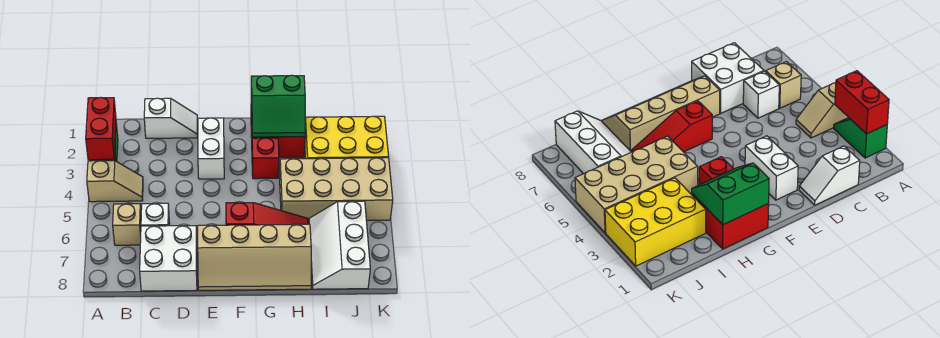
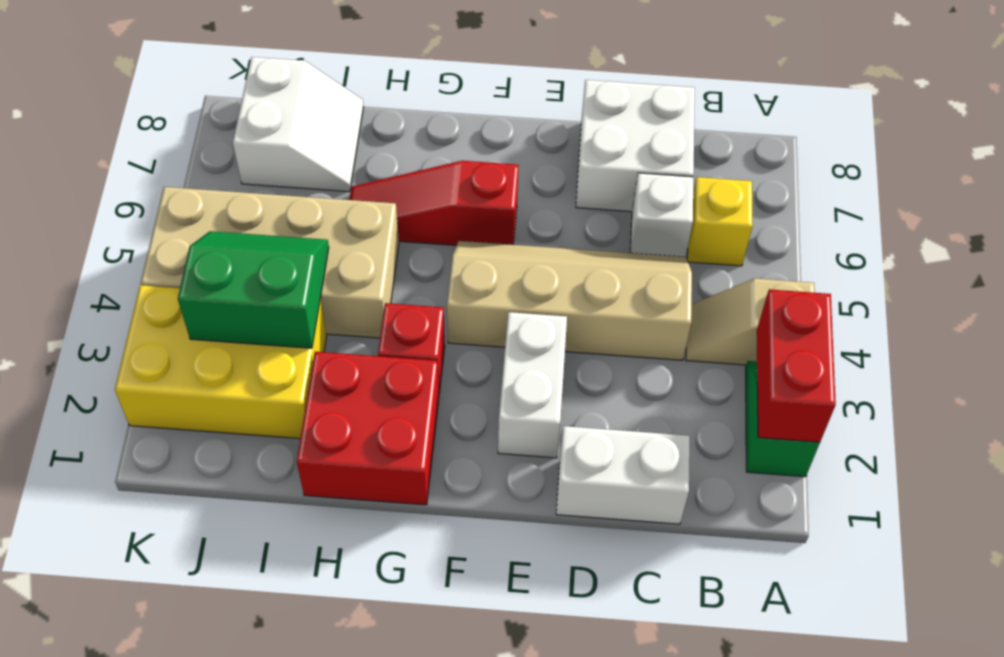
tan 1x1 brick [113,204,141,245] -> yellow 1x1 brick [687,177,753,266]
white 1x2 slope [144,98,197,138] -> white 1x2 brick [556,426,690,524]
tan 2x4 slope [198,224,311,290] -> tan 2x4 slope moved to [447,241,692,360]
green 2x2 slope [251,75,306,137] -> green 2x2 slope moved to [178,231,329,348]
white 2x3 slope [309,201,370,289] -> white 2x2 slope [233,57,364,192]

